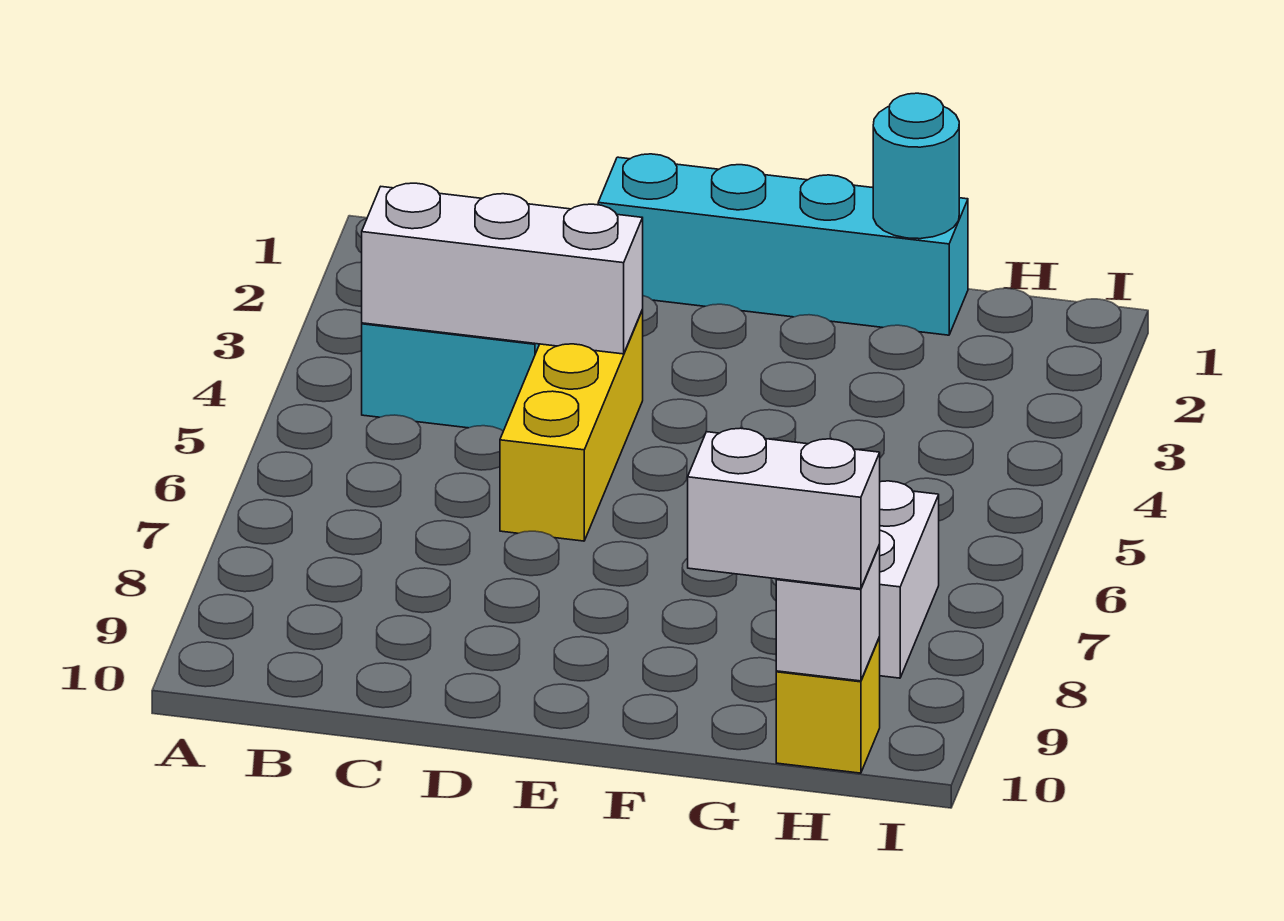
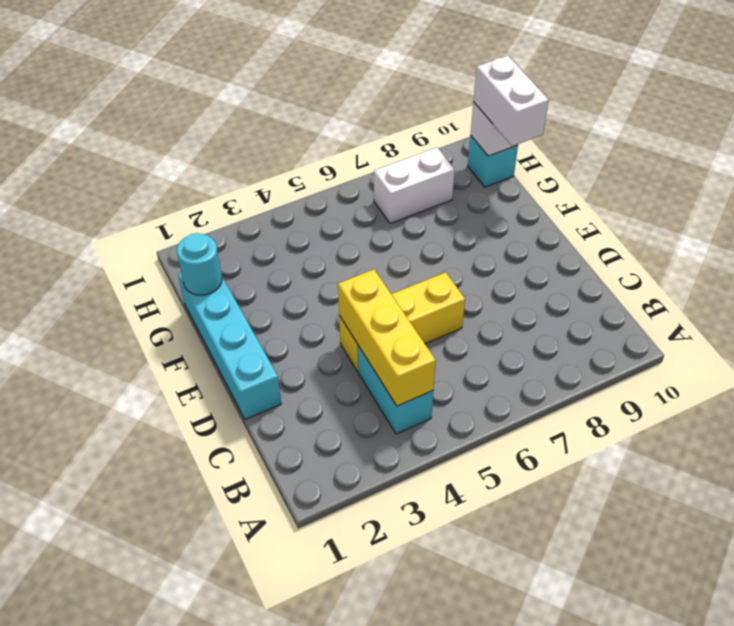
white 1x3 brick [362,183,643,354] -> yellow 1x3 brick [338,269,436,406]
yellow 1x1 brick [776,637,880,773] -> cyan 1x1 brick [468,135,518,187]

